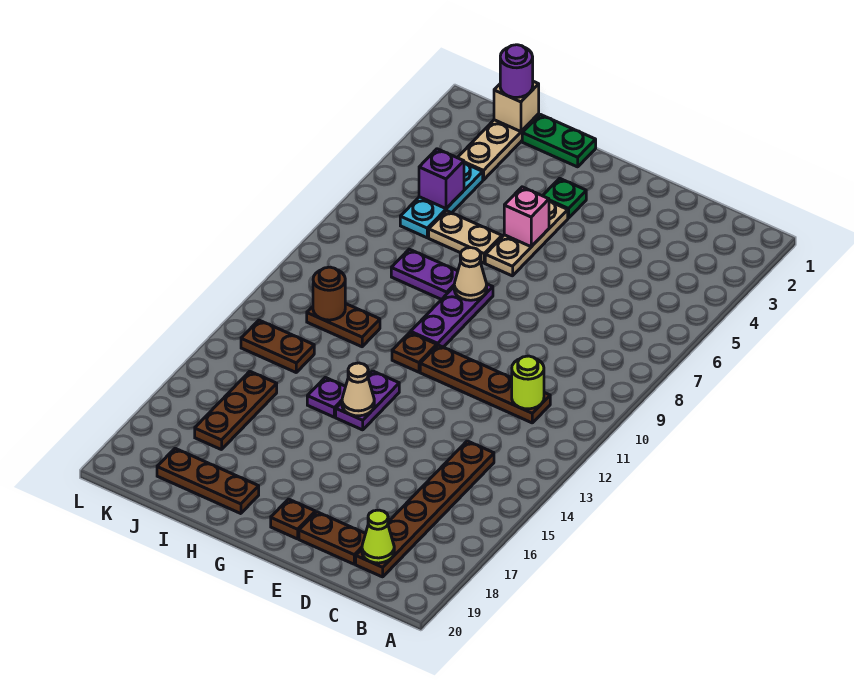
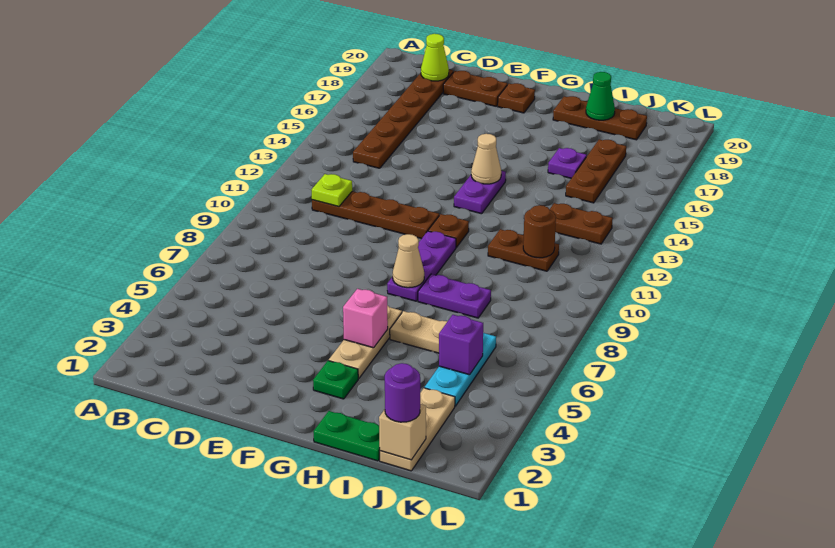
lime 1x1 round brick [512,356,544,409] -> lime 1x1 plate [312,174,352,207]
purple 1x1 plate [307,377,346,417] -> purple 1x1 plate moved to [548,148,587,178]
none -> green 1x1 cone [586,72,615,120]

